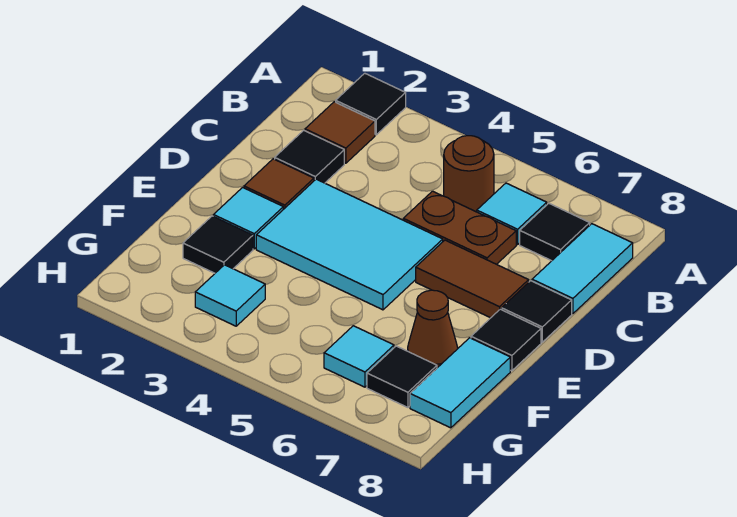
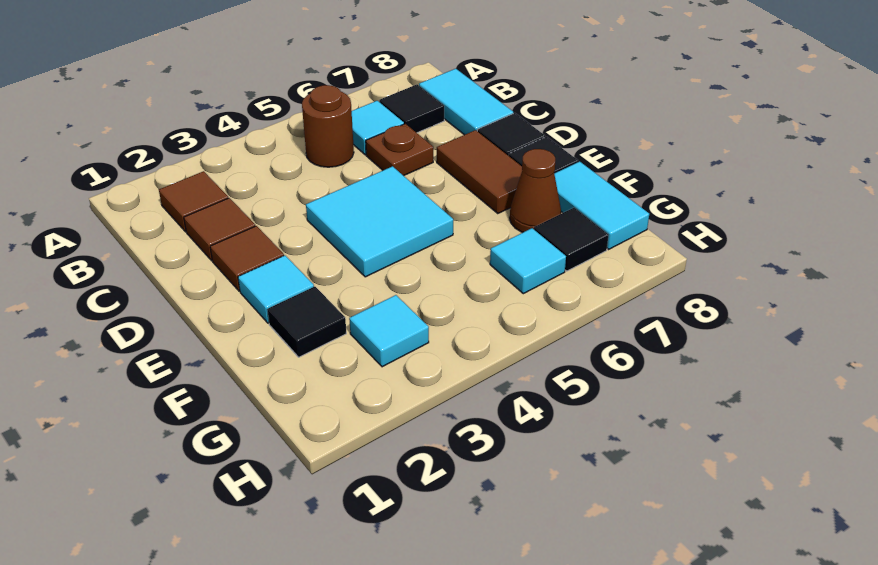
black 1x1 tile [336,73,406,135] -> none
black 1x1 tile [275,130,344,183] -> brown 1x1 tile [184,198,255,261]
brown 1x2 plate [403,191,516,264] -> brown 1x1 plate [366,124,433,176]
cyan 2x3 tile [256,179,443,310] -> cyan 2x2 tile [306,166,453,277]
brown 1x2 tile [416,240,529,318] -> brown 1x2 tile turned to [437,130,522,214]

